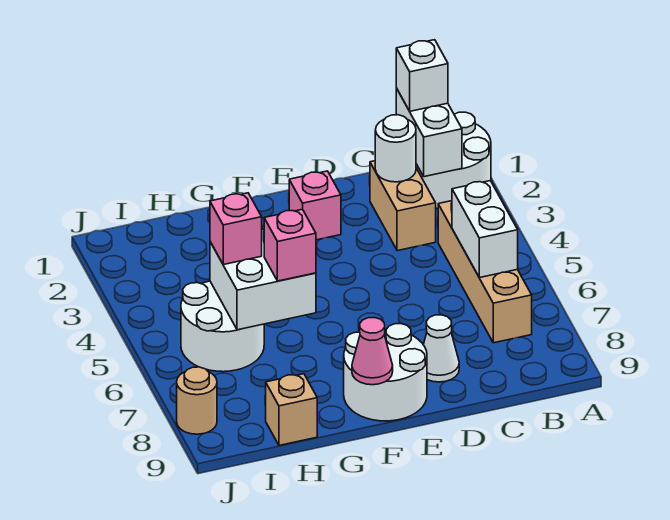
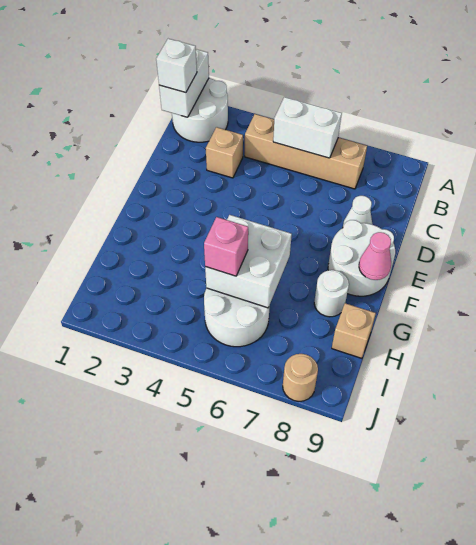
white 1x2 brick [396,88,462,177] -> white 1x2 brick turned to [159,49,209,117]
tan 1x2 brick [370,161,436,251] -> tan 1x1 brick [206,127,243,178]
white 1x1 round brick [375,115,416,182] -> white 1x1 round brick moved to [314,270,349,317]
pink 1x1 brick [289,171,341,240] -> none
pink 1x1 brick [264,209,316,281] -> none

